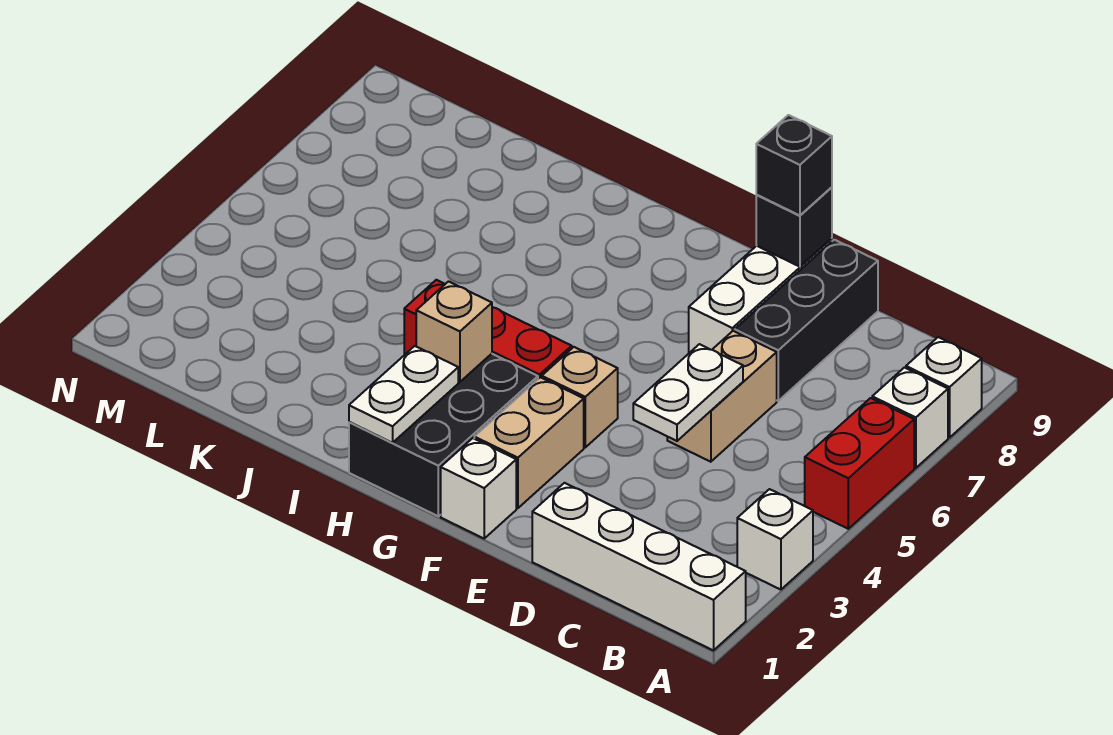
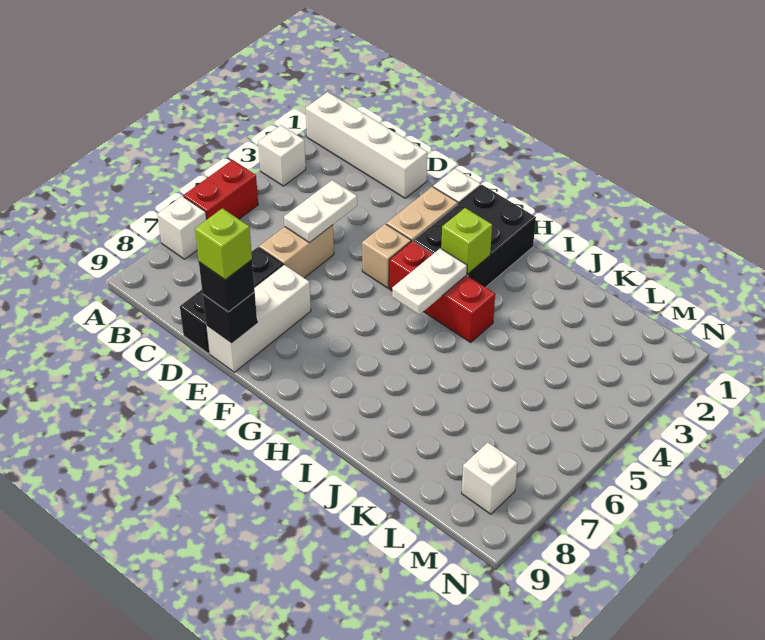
white 1x1 brick [906,337,982,438] -> white 1x1 brick moved to [462,443,518,514]
none -> lime 1x1 brick [195,208,252,280]
white 1x2 plate [349,346,458,443] -> white 1x2 plate moved to [392,248,467,315]
tan 1x1 brick [416,282,492,382] -> lime 1x1 brick [441,208,492,274]

